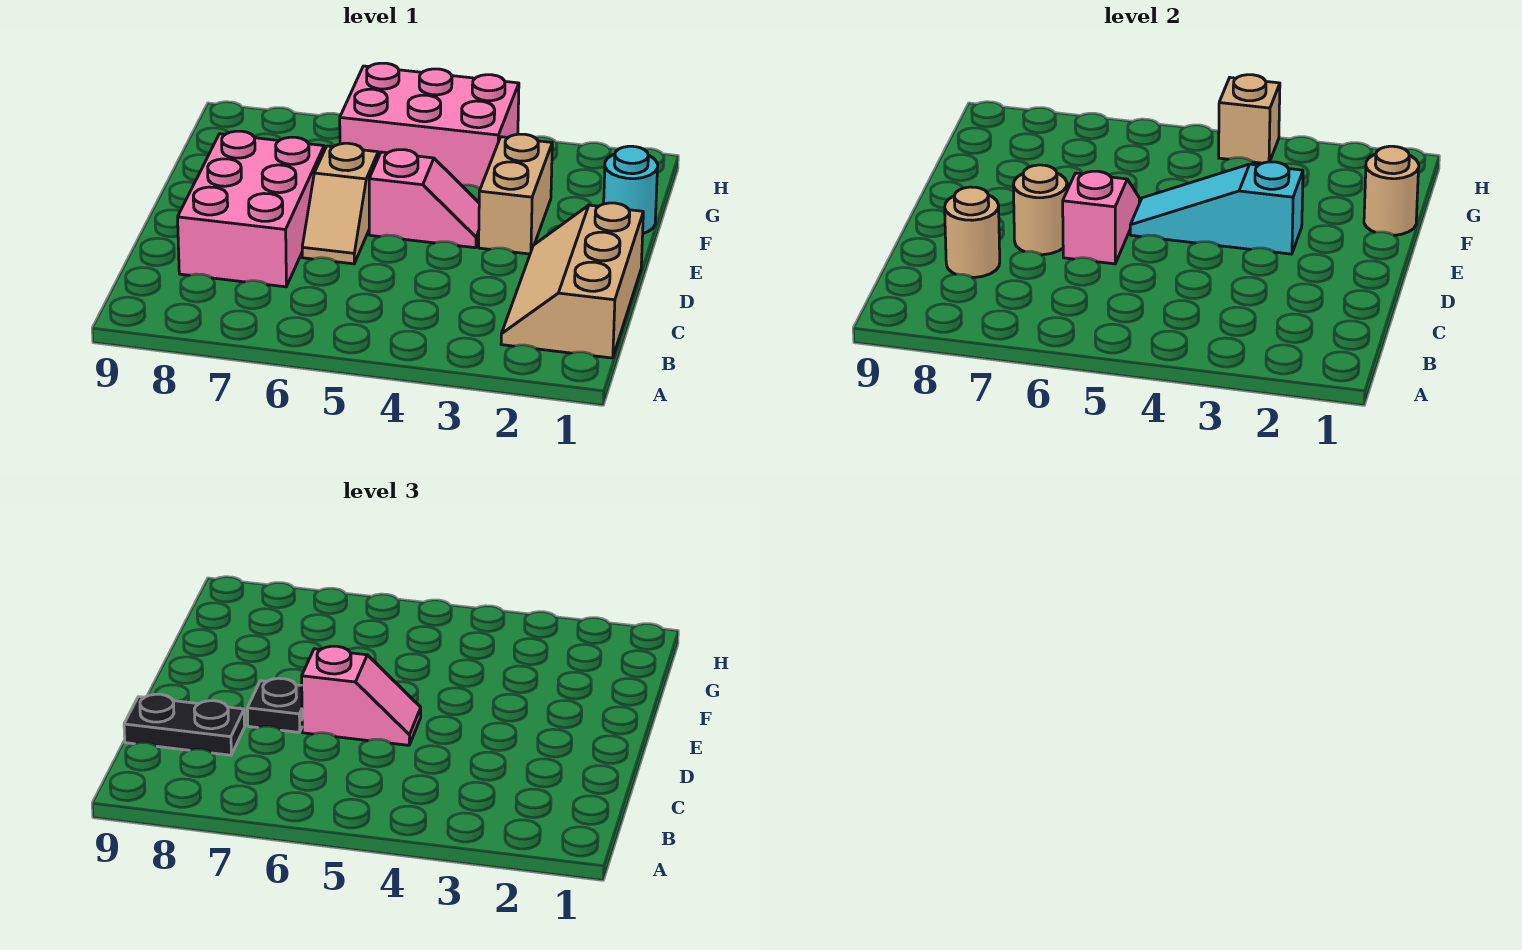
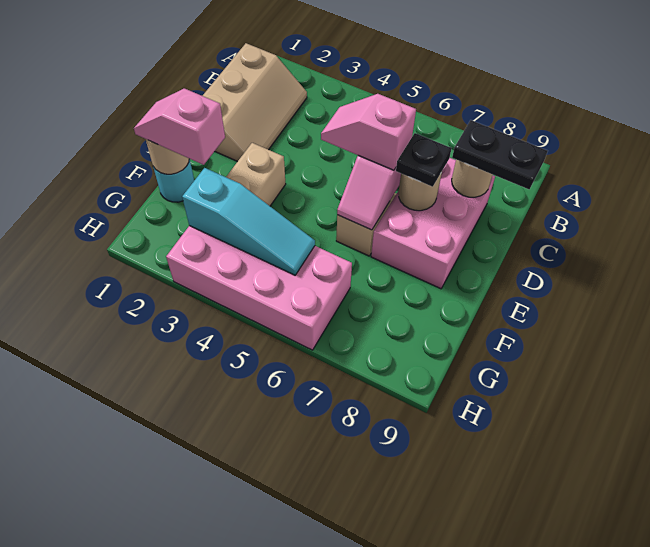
cyan 1x3 slope [1130,162,1303,254] -> cyan 1x3 slope moved to [182,168,315,275]
pink 1x2 slope [369,150,479,248] -> pink 1x2 slope moved to [134,88,225,165]
pink 2x3 brick [340,63,519,188] -> pink 2x4 brick [166,226,352,350]
tan 1x1 brick [1219,75,1280,163] -> none

